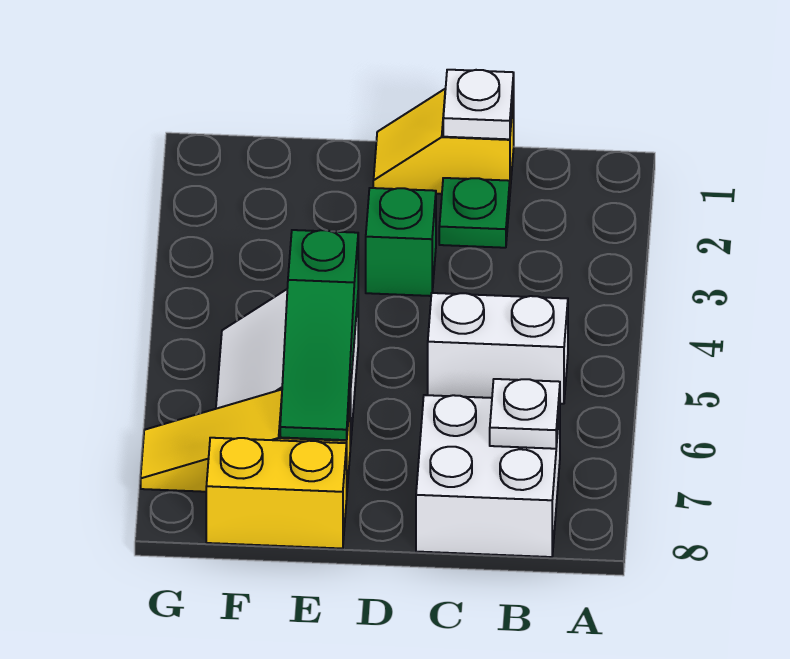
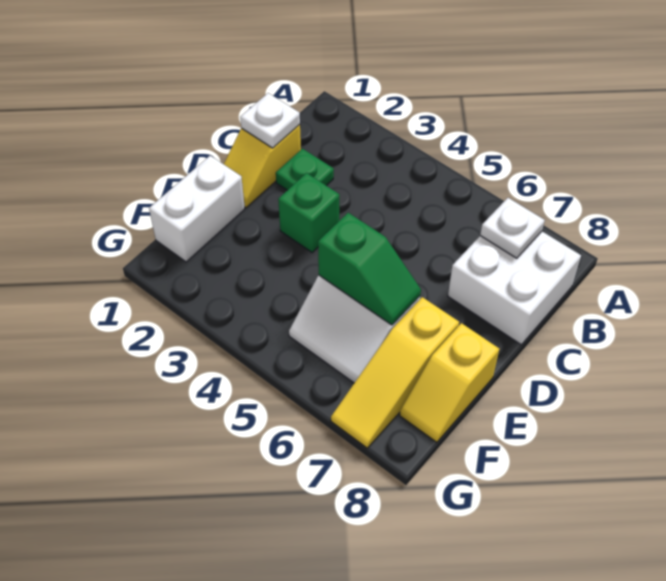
white 1x2 brick [428,293,568,404] -> white 1x2 brick moved to [149,156,245,262]
green 1x3 slope [280,230,358,440] -> green 1x2 slope [318,213,421,325]
yellow 1x2 brick [206,438,347,549] -> yellow 1x2 slope [400,323,499,442]

